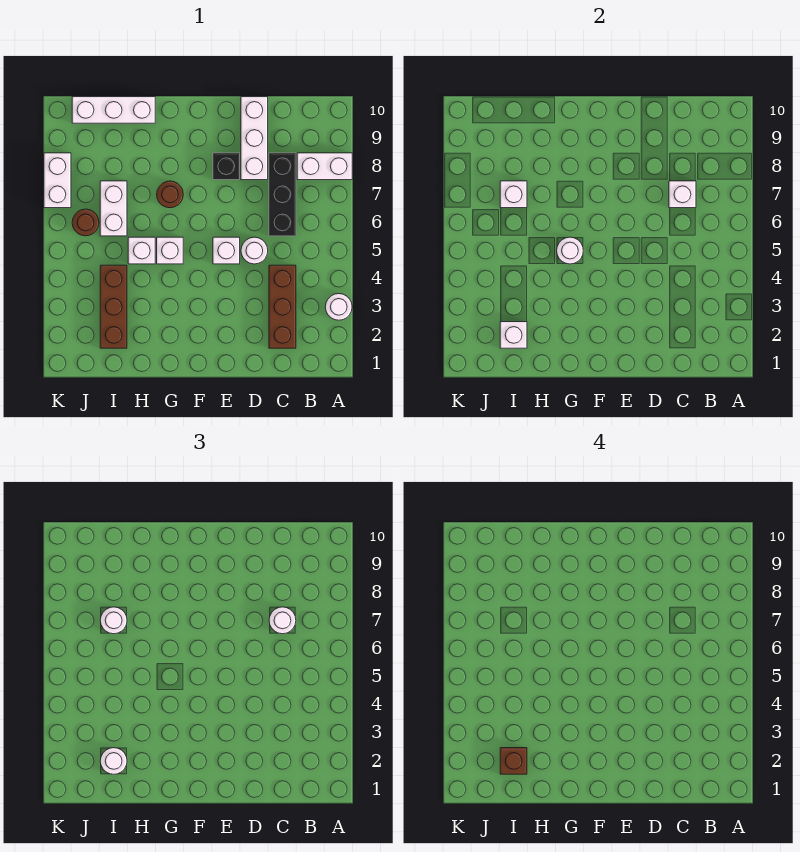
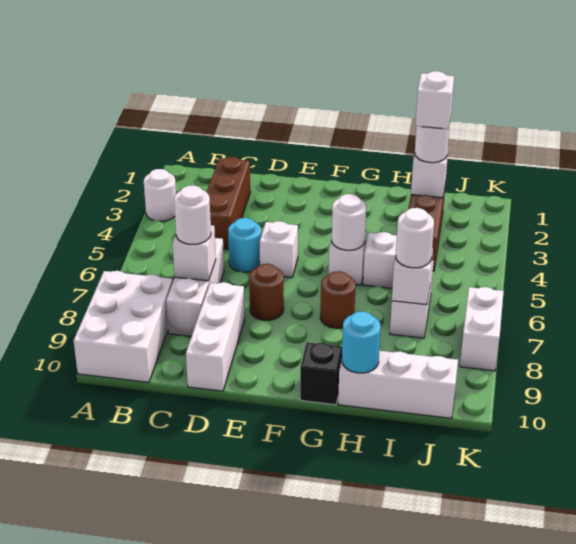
white 1x2 brick [297,153,352,180] -> white 2x3 brick [74,271,173,382]
black 1x3 brick [269,153,296,236] -> white 1x3 brick [166,238,224,336]
white 1x1 round brick [241,237,268,264] -> cyan 1x1 round brick [228,218,261,272]
black 1x1 brick [213,153,240,180] -> black 1x1 brick moved to [300,342,342,405]
none -> cyan 1x1 round brick [342,311,381,373]
brown 1x1 brick [500,748,527,774] -> white 1x1 brick [415,71,454,129]
brown 1x1 round brick [72,209,99,236] -> brown 1x1 round brick moved to [249,264,284,320]

